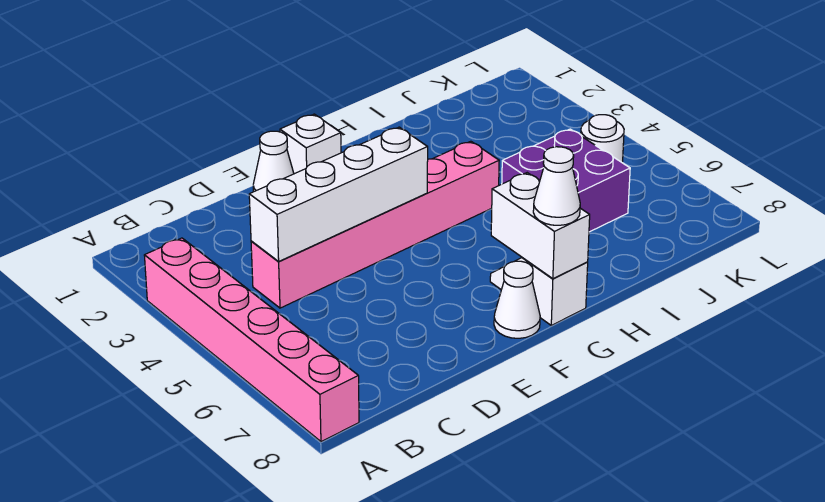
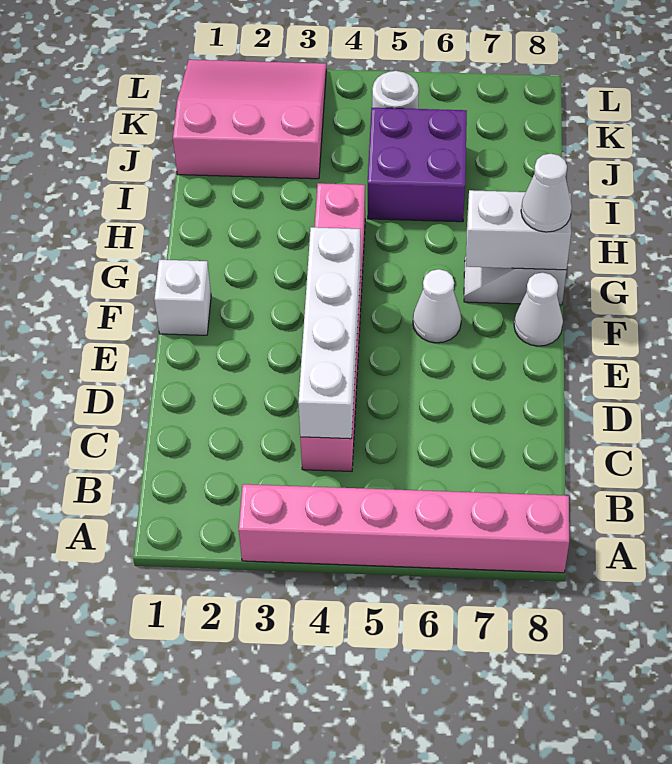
white 1x1 cone [253,131,294,192] -> white 1x1 cone moved to [413,269,461,343]
none -> pink 3x3 slope [173,60,326,179]

